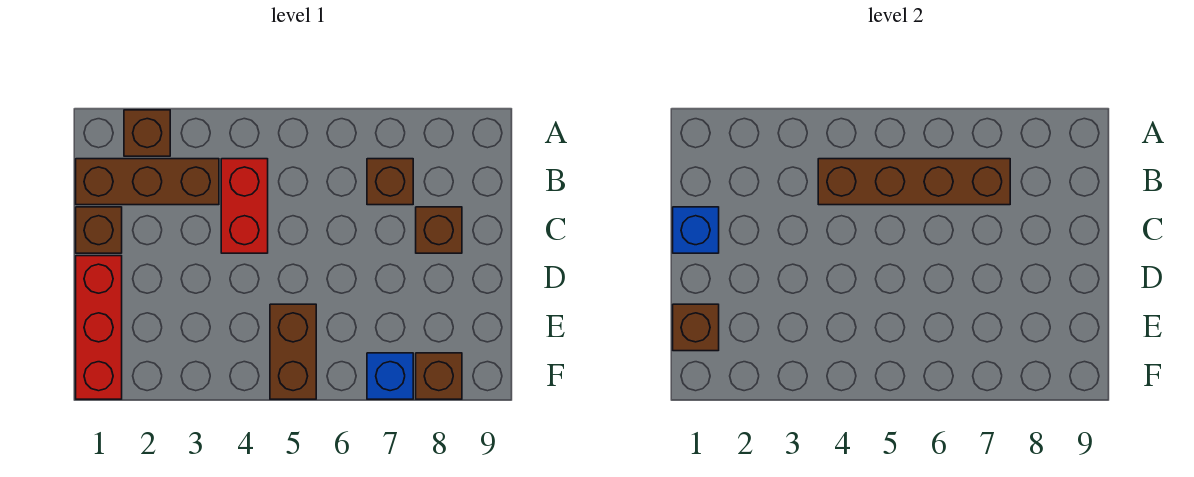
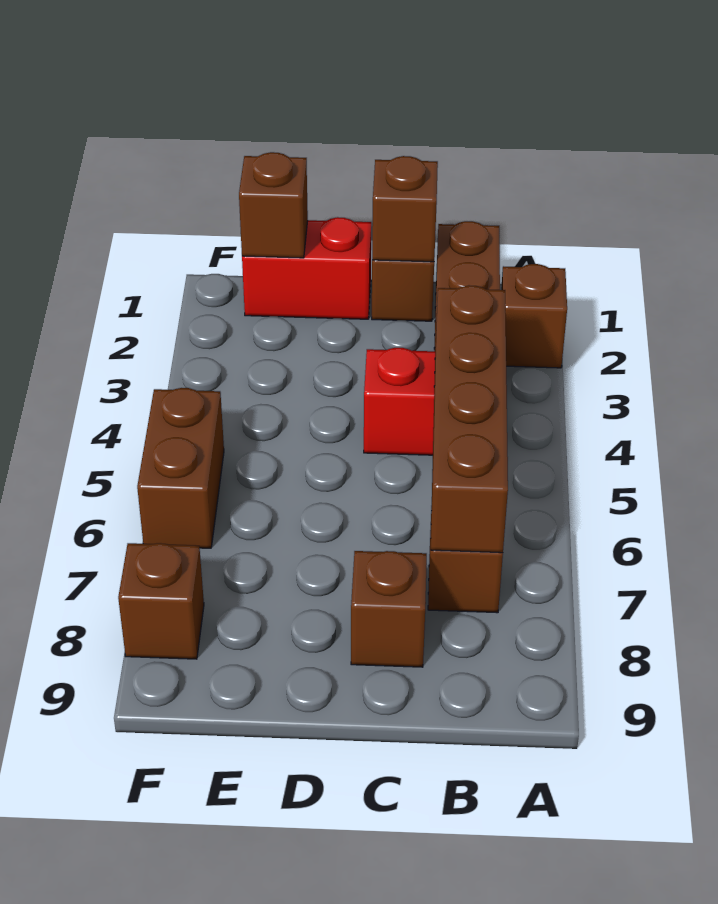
blue 1x1 brick [673,207,719,253] -> brown 1x1 brick [372,156,438,262]
red 1x3 brick [76,256,122,399] -> red 1x2 brick [242,217,371,319]
brown 1x2 brick [270,304,316,399] -> brown 1x2 brick turned to [137,388,224,548]
blue 1x1 brick [367,353,413,399] -> none

